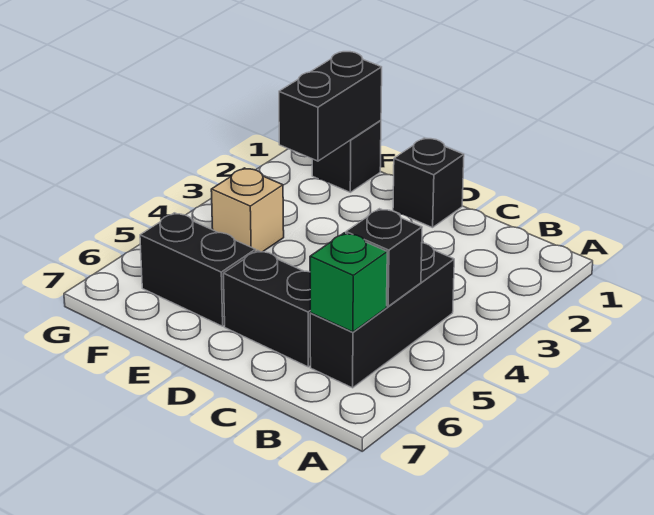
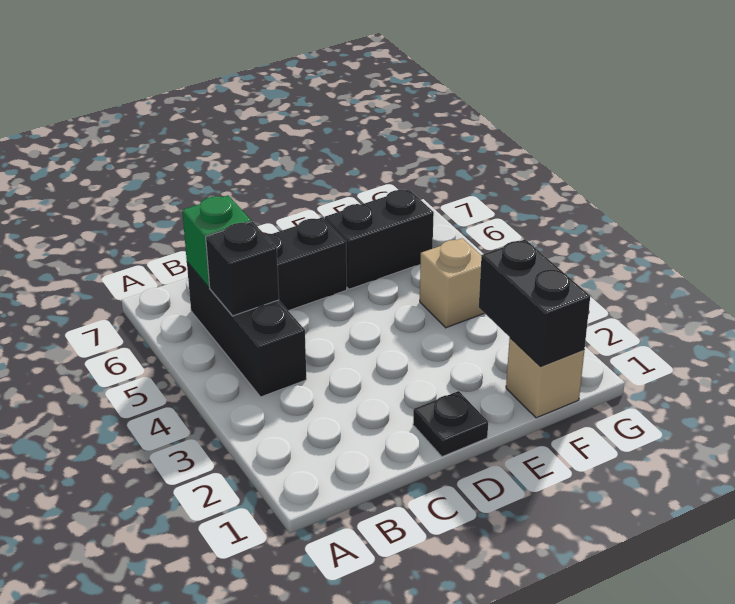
black 1x1 brick [393,138,464,228] -> black 1x1 plate [413,391,488,457]
black 1x1 brick [312,120,381,192] -> tan 1x1 brick [506,338,584,418]

